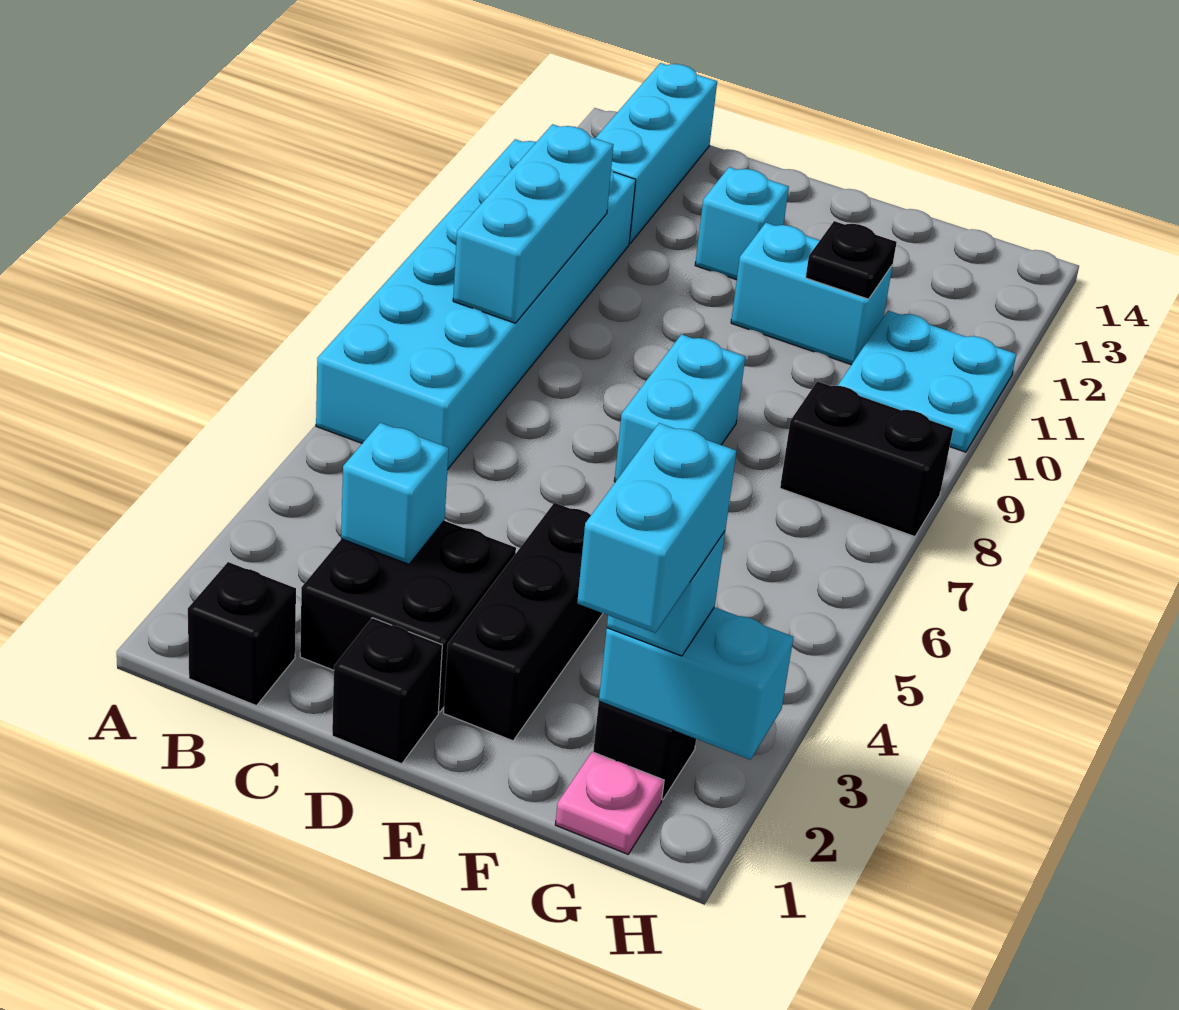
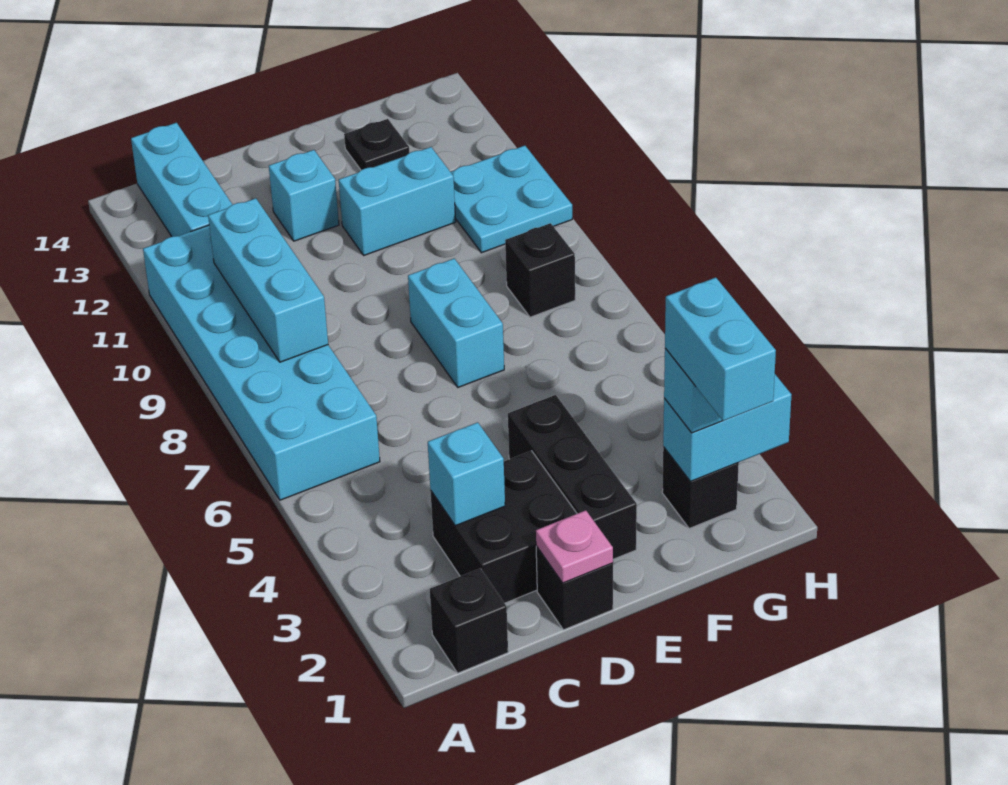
black 1x1 plate [806,221,897,299] -> black 1x1 plate moved to [344,119,409,170]
pink 1x1 plate [555,752,664,854] -> pink 1x1 plate moved to [536,510,613,583]
black 1x2 brick [780,381,953,537] -> black 1x1 brick [505,223,575,317]

